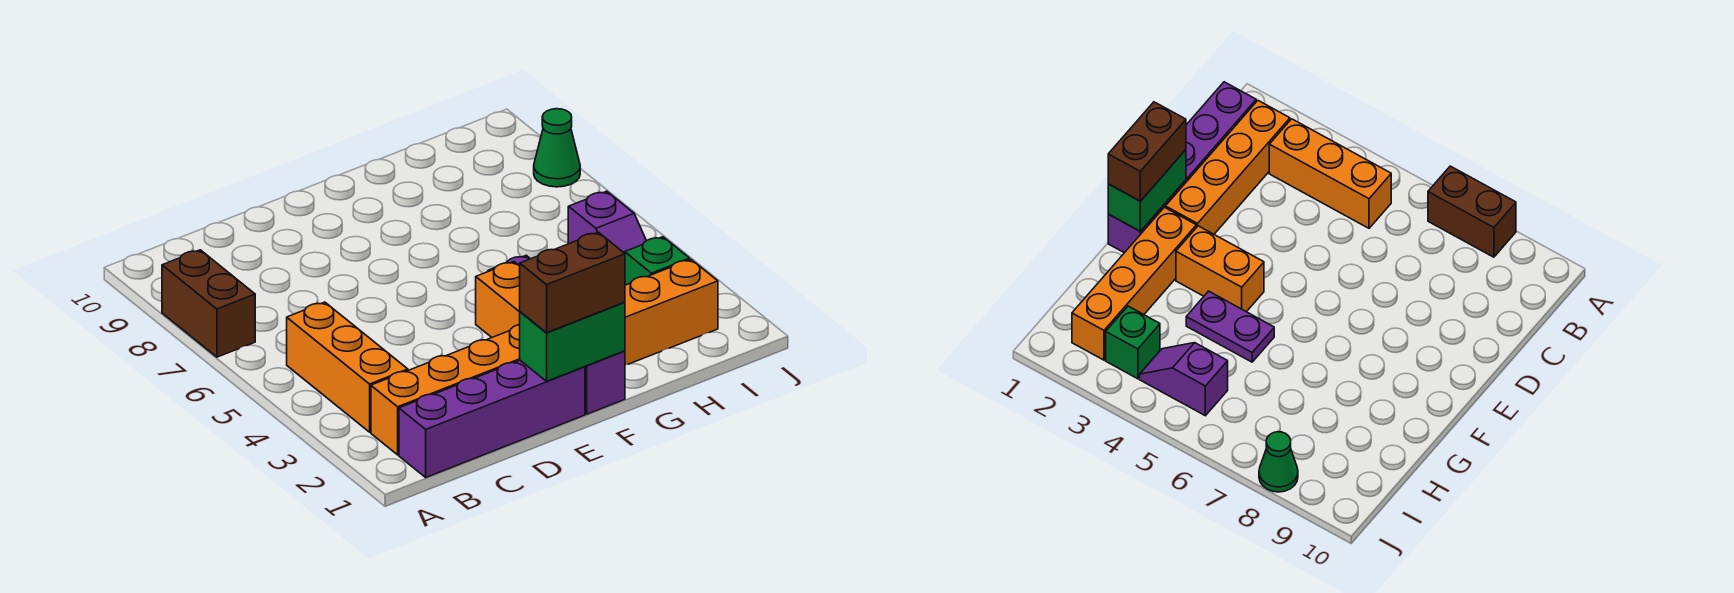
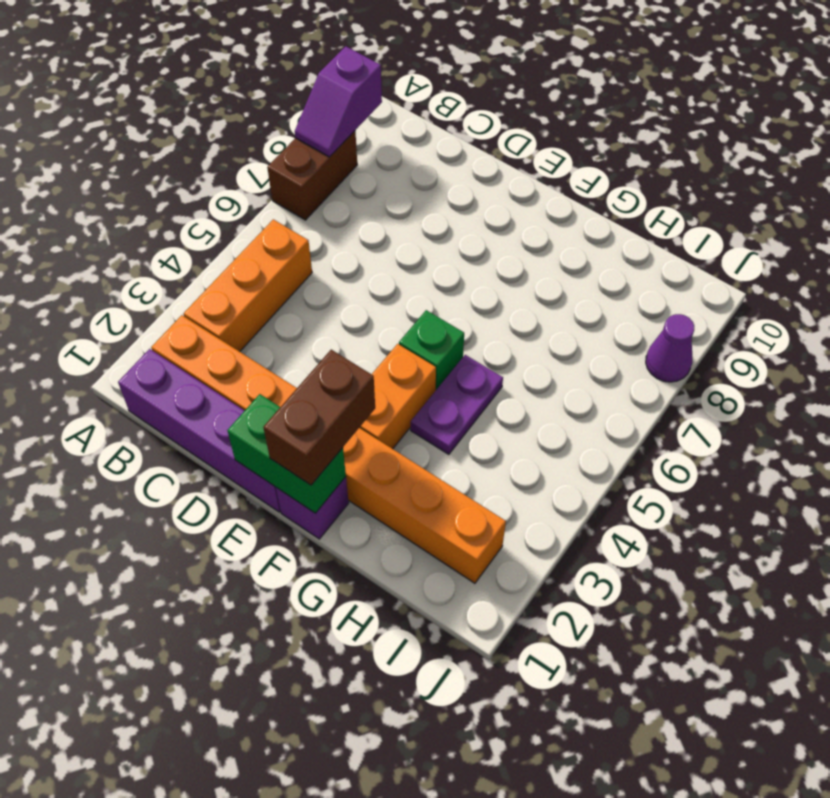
brown 1x2 brick [520,232,625,333] -> brown 1x2 brick turned to [263,350,375,485]
green 1x1 brick [625,237,690,285] -> green 1x1 brick moved to [399,310,464,390]
purple 1x2 slope [568,191,646,253] -> purple 1x2 slope moved to [295,46,382,157]
green 1x1 cone [534,109,580,187] -> purple 1x1 cone [646,314,694,382]

